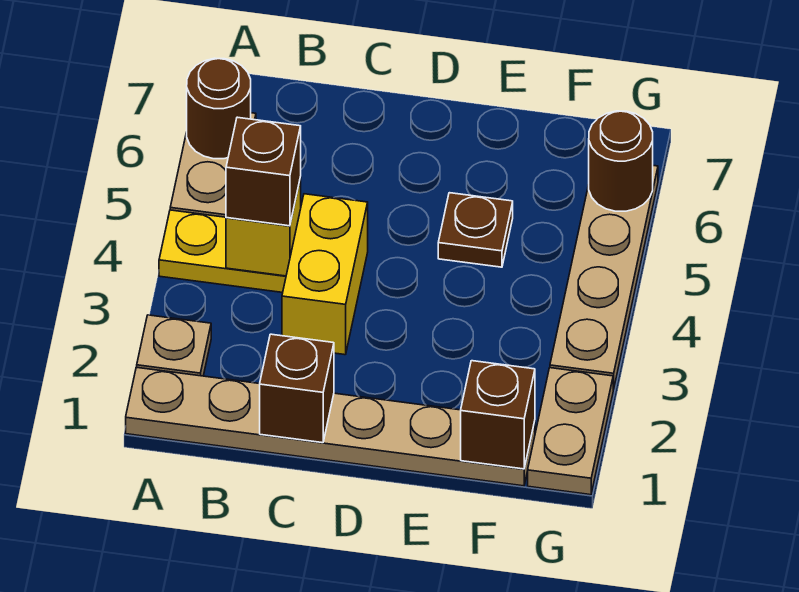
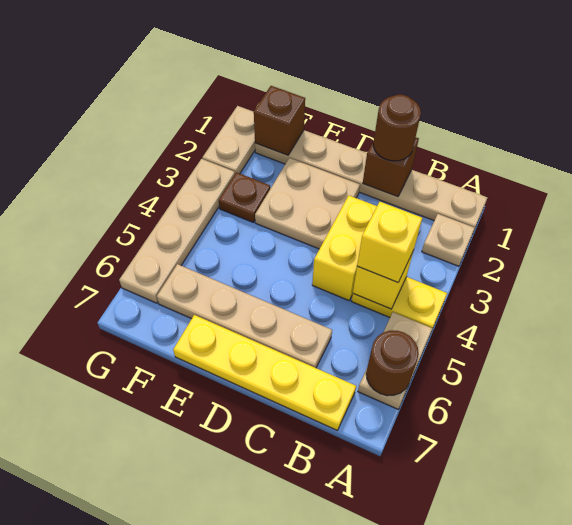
brown 1x1 brick [226,117,301,226] -> yellow 1x1 brick [357,202,422,282]
none -> yellow 1x4 plate [173,315,356,430]
none -> tan 1x4 plate [157,264,332,368]
none -> tan 2x2 plate [255,158,360,249]
brown 1x1 plate [438,193,513,267] -> brown 1x1 plate moved to [219,172,270,223]
brown 1x1 round brick [589,111,653,211] -> brown 1x1 round brick moved to [373,95,421,161]

